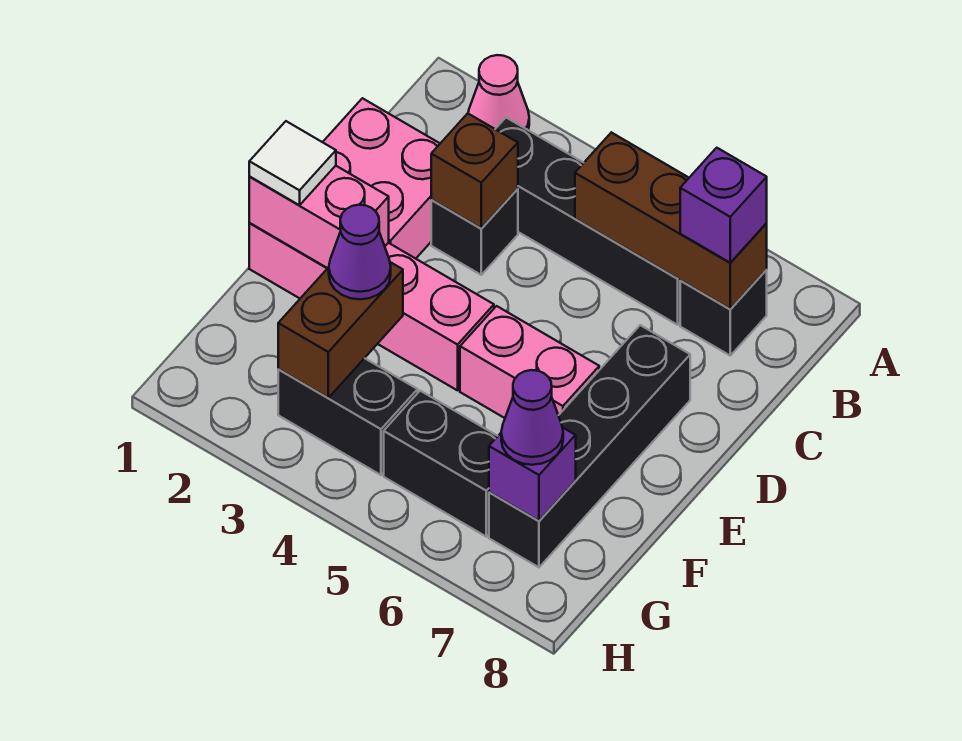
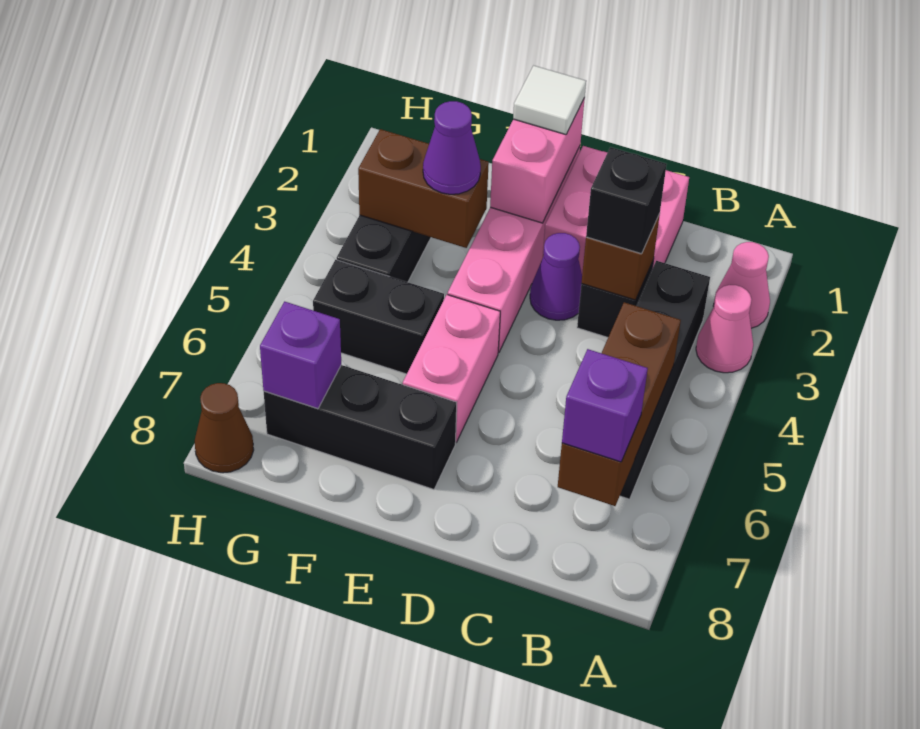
none -> pink 1x1 cone [696,285,753,373]
black 1x1 brick [680,269,767,355] -> black 1x1 brick moved to [586,147,666,254]
black 1x4 brick [489,325,690,567] -> black 1x3 brick [264,365,457,489]
black 1x2 brick [384,391,498,537] -> black 1x2 brick turned to [313,260,444,374]
purple 1x1 cone [501,370,563,465] -> purple 1x1 cone moved to [530,233,582,320]
none -> brown 1x1 cone [195,383,254,473]

